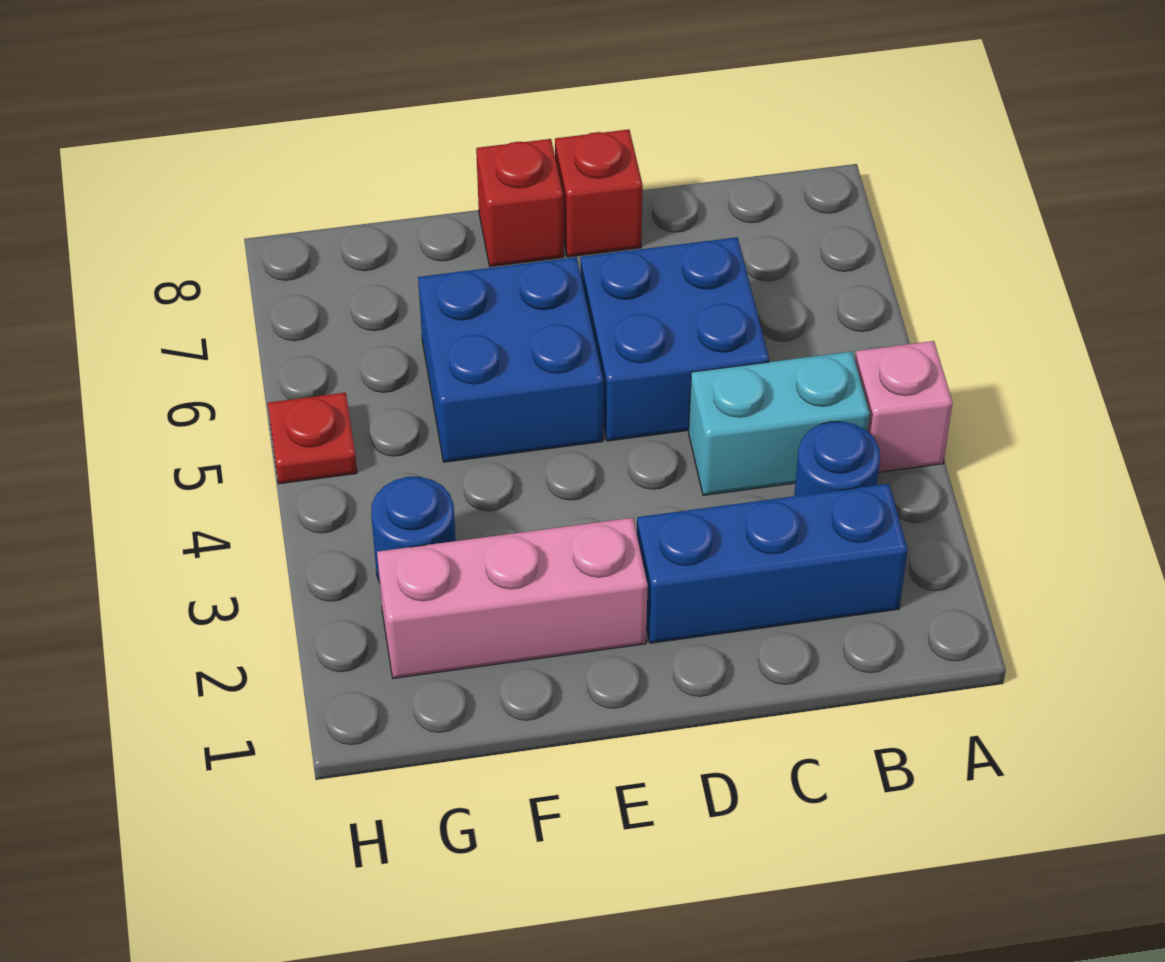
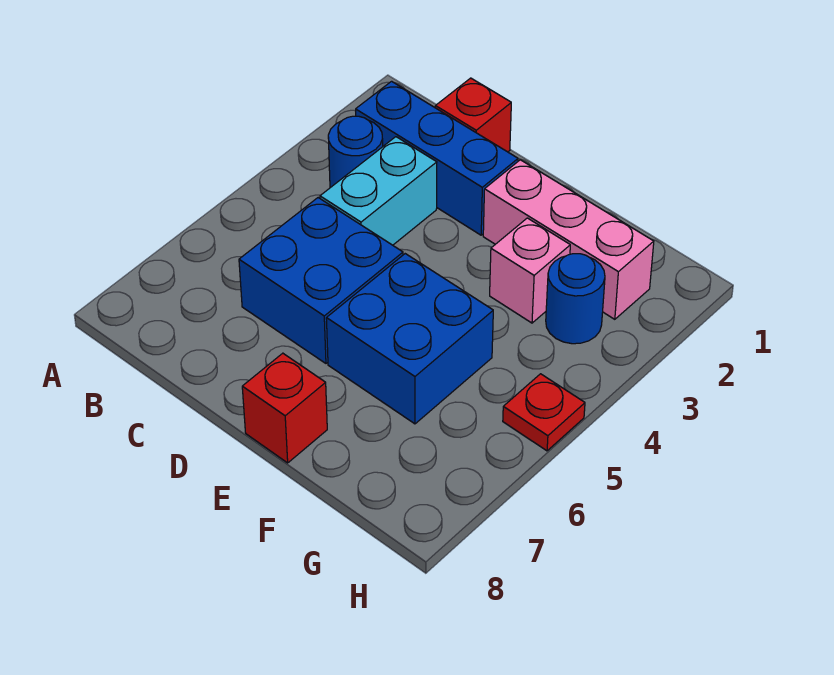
pink 1x1 brick [855,341,953,472] -> pink 1x1 brick moved to [490,218,570,323]
cyan 1x2 brick [689,352,870,495] -> cyan 1x2 brick turned to [320,137,437,245]
red 1x1 brick [555,129,643,257] -> red 1x1 brick moved to [435,78,511,152]

